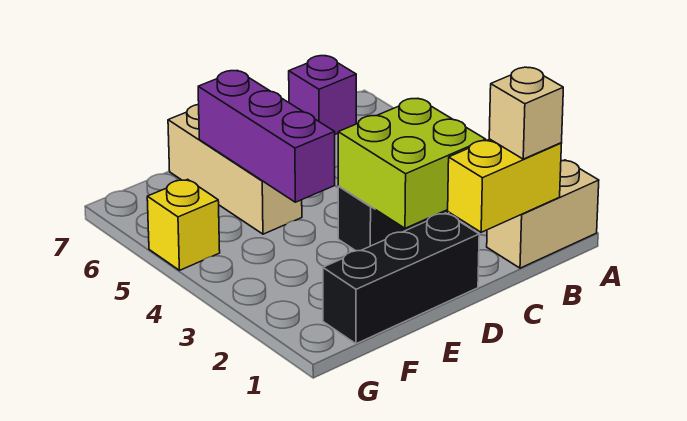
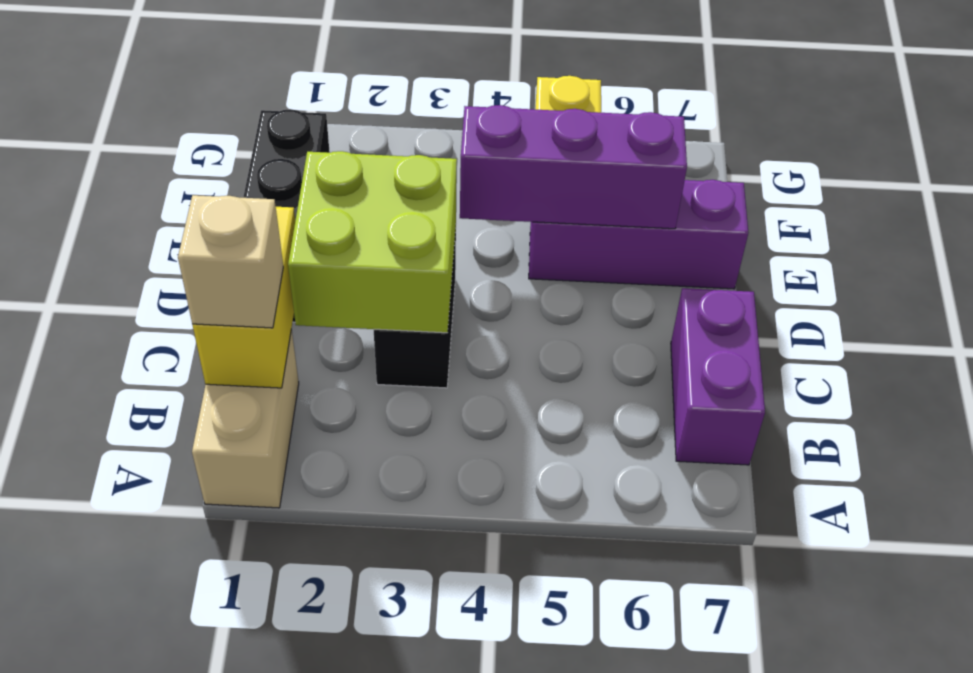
purple 1x1 brick [289,56,356,134] -> purple 1x2 brick [671,288,765,465]
tan 1x3 brick [168,105,302,234] -> purple 1x3 brick [529,180,748,289]

